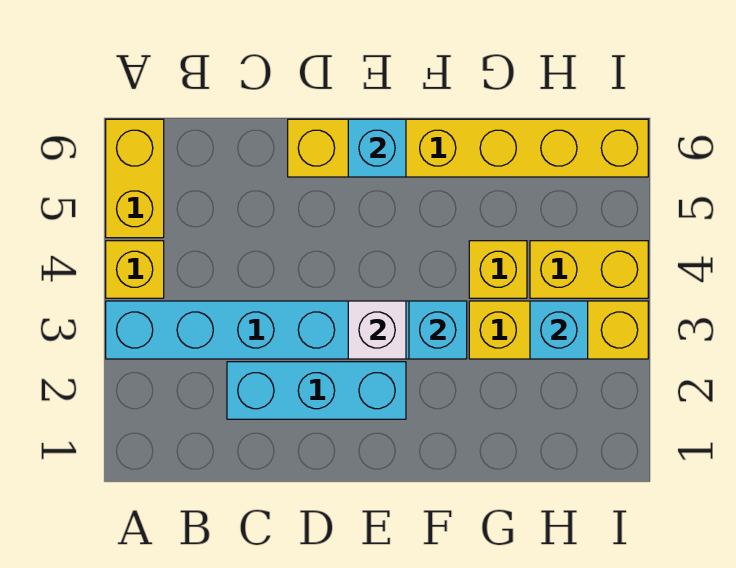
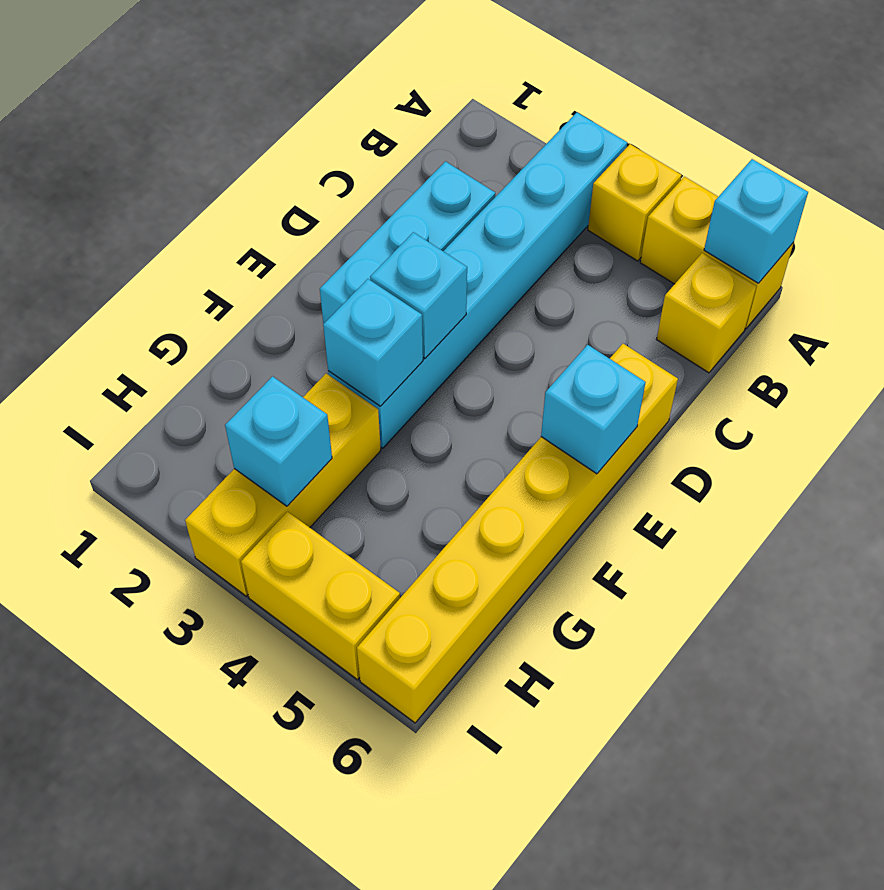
none -> cyan 1x1 brick [704,159,808,283]
white 1x1 brick [348,301,406,359] -> cyan 1x1 brick [370,232,467,358]
yellow 1x1 brick [469,241,527,298] -> yellow 1x1 brick moved to [657,253,756,373]
yellow 1x2 brick [530,241,648,298] -> yellow 1x2 brick turned to [241,512,400,680]

